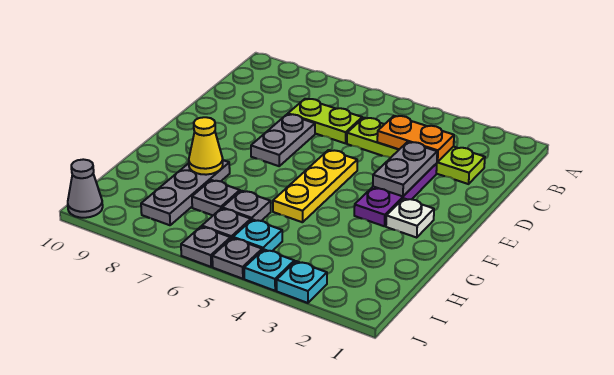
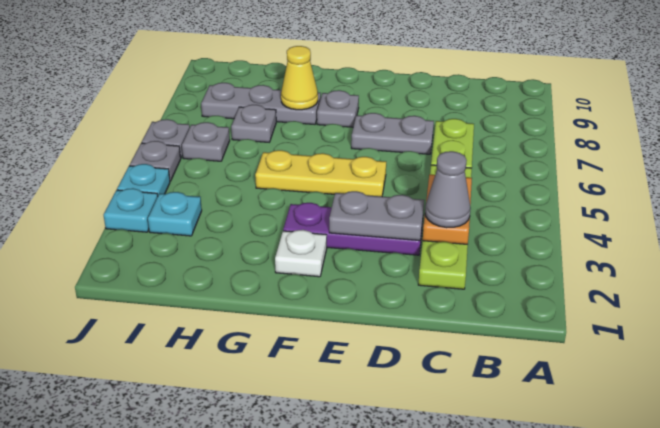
grey 1x1 plate [222,191,271,221] -> grey 1x1 plate moved to [317,90,359,127]
cyan 1x1 plate [233,219,282,251] -> cyan 1x1 plate moved to [148,192,202,236]
grey 1x1 cone [68,159,103,218] -> grey 1x1 cone moved to [425,151,471,228]

